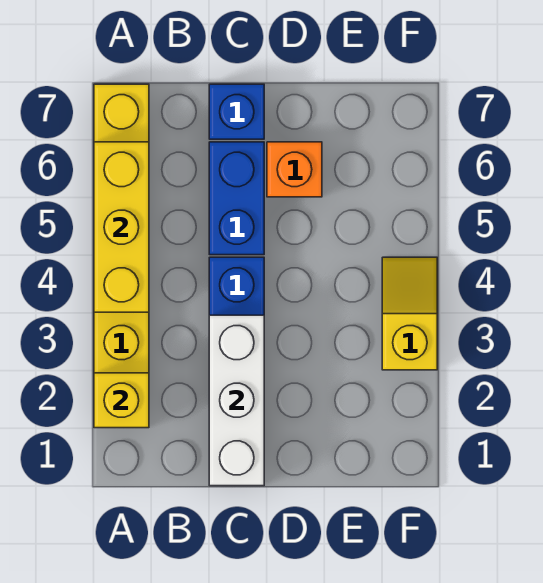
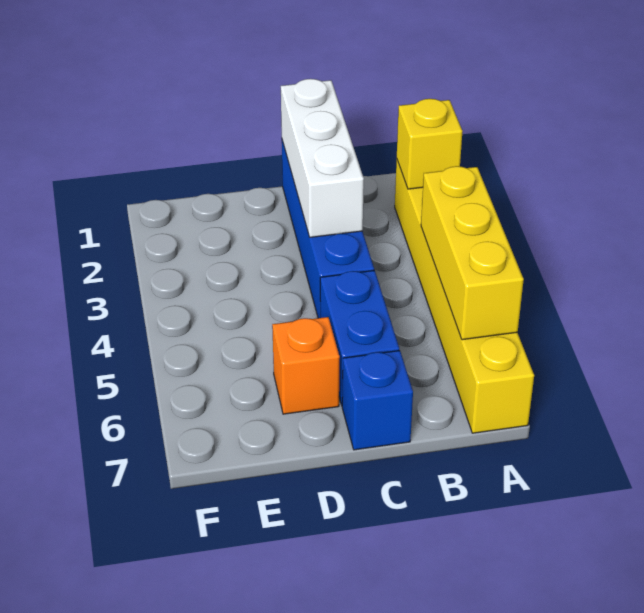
yellow 1x2 slope [382,257,437,370] -> none

